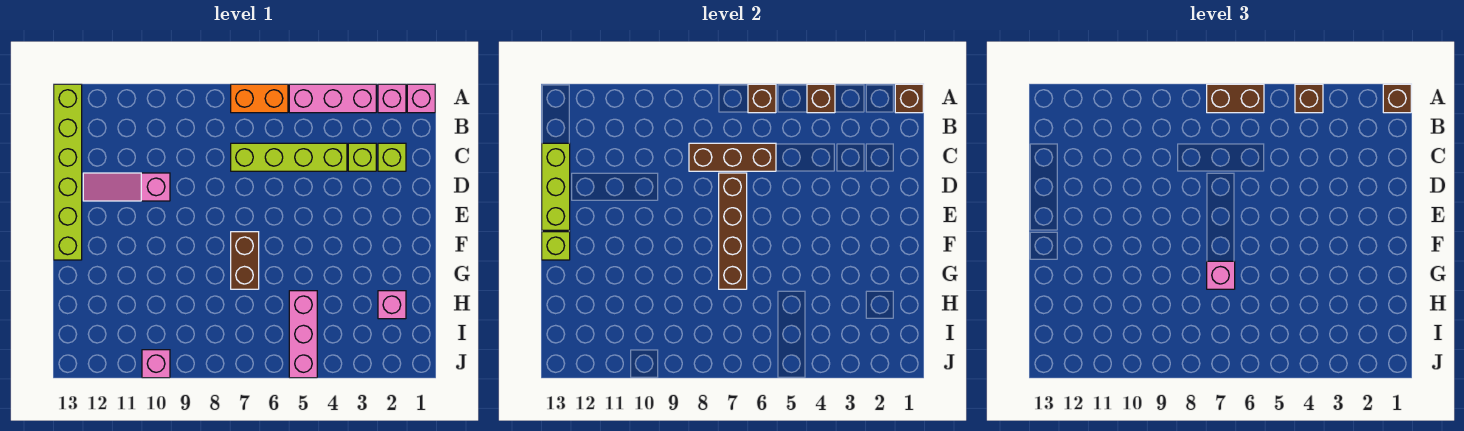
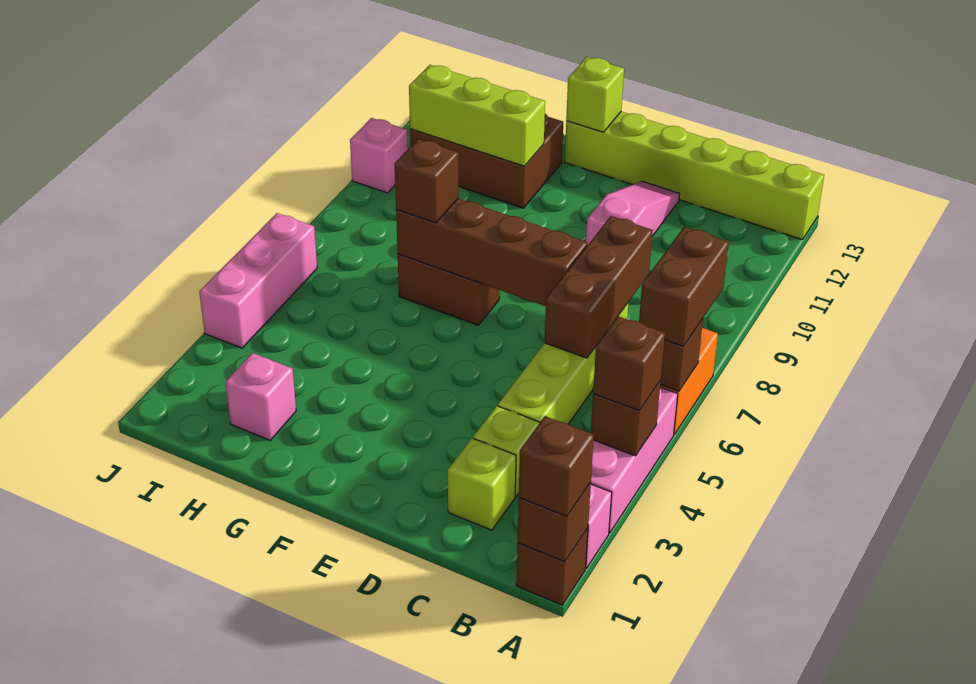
pink 1x1 brick [407,84,435,113] -> brown 1x1 brick [516,528,588,605]
lime 1x3 brick [542,143,570,230] -> lime 1x3 brick moved to [409,65,545,166]
pink 1x1 brick [1207,261,1235,289] -> brown 1x1 brick [395,139,458,223]
none -> brown 2x3 brick [410,114,563,208]
pink 1x3 brick [289,291,317,378] -> pink 1x3 brick turned to [199,213,317,348]

